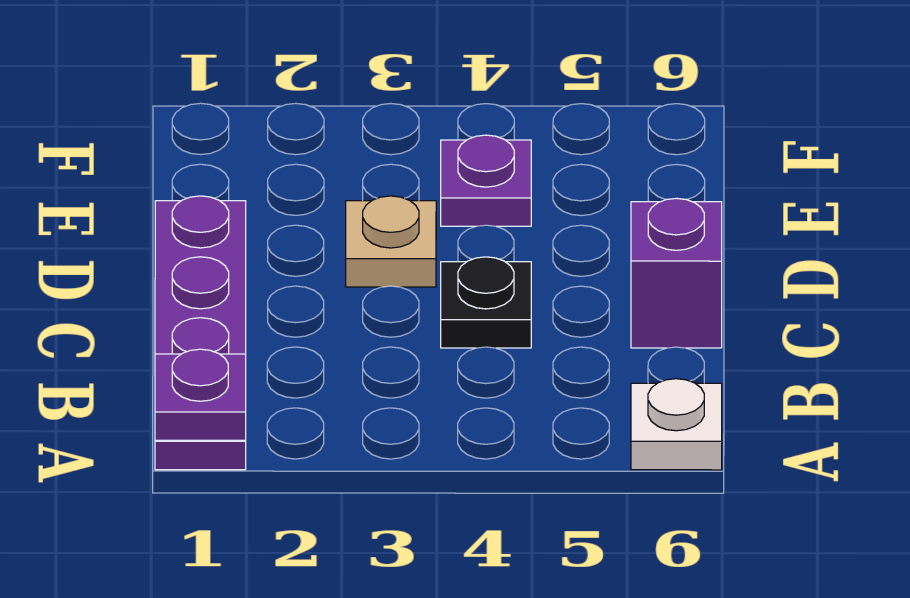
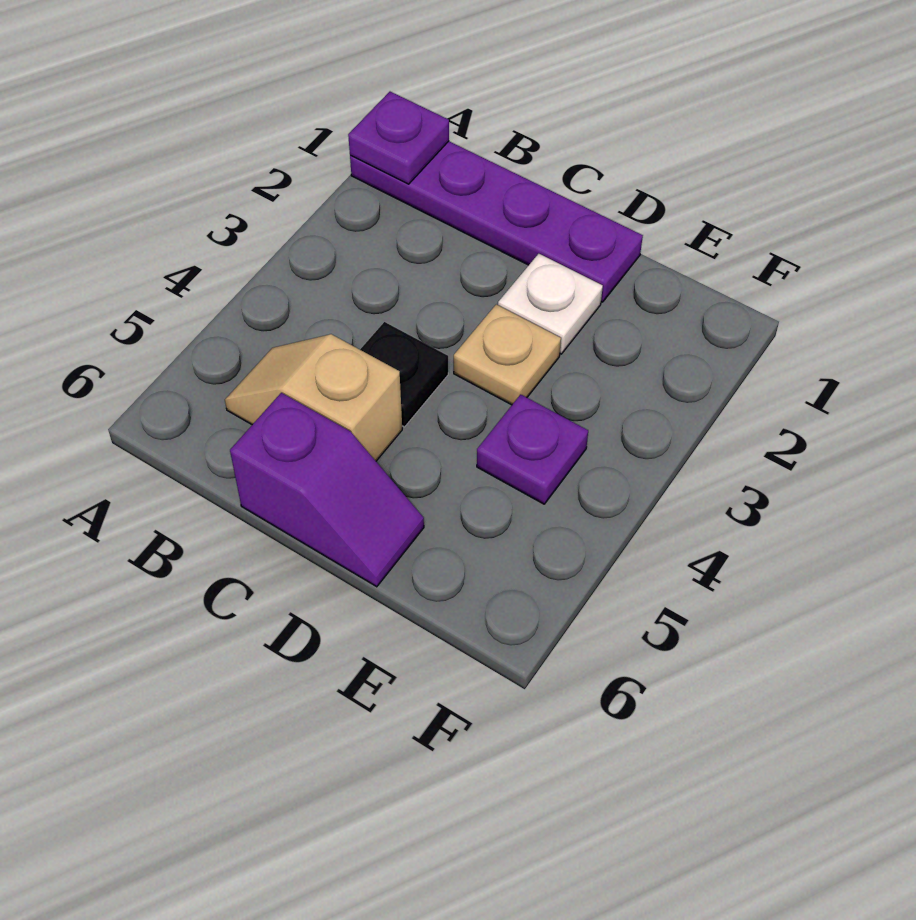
white 1x1 plate [631,379,722,470] -> white 1x1 plate moved to [498,254,603,354]
none -> tan 1x2 slope [225,334,402,461]

